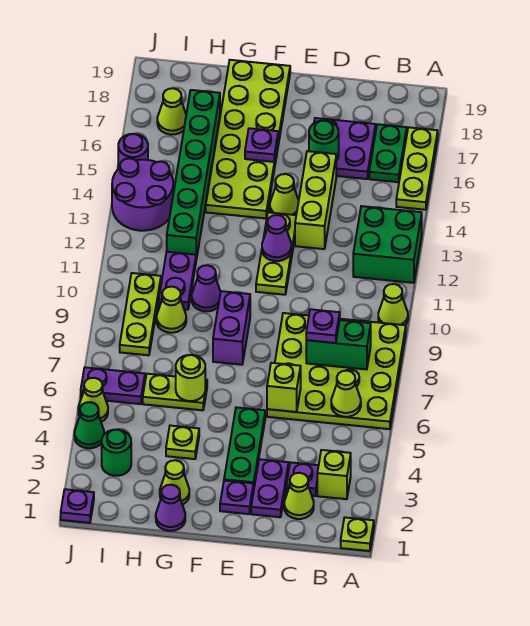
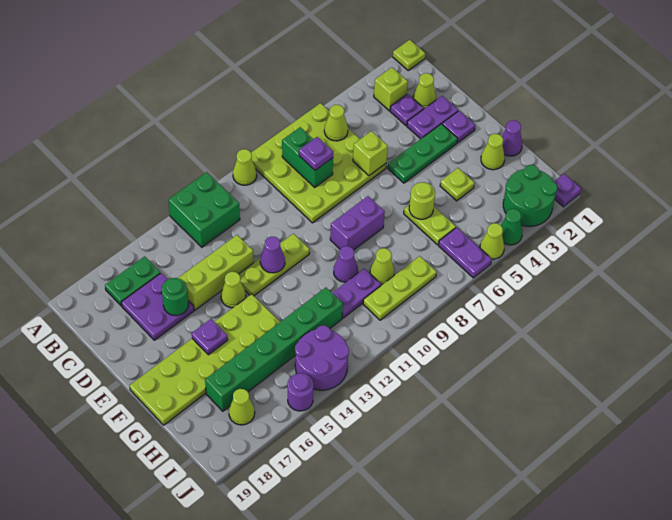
lime 1x3 plate [396,127,438,210] -> none
green 1x1 round brick [102,430,131,476] -> green 2x2 round brick [503,165,557,226]

